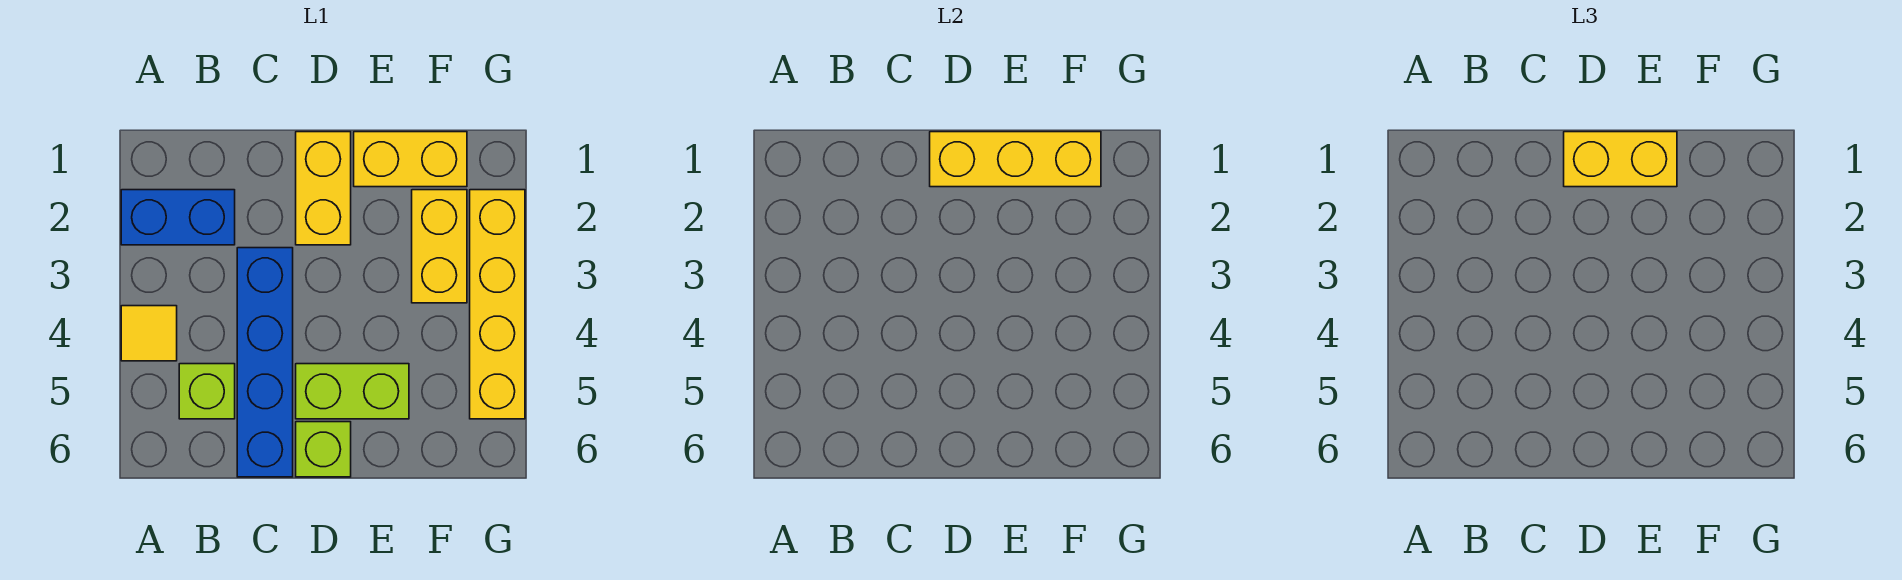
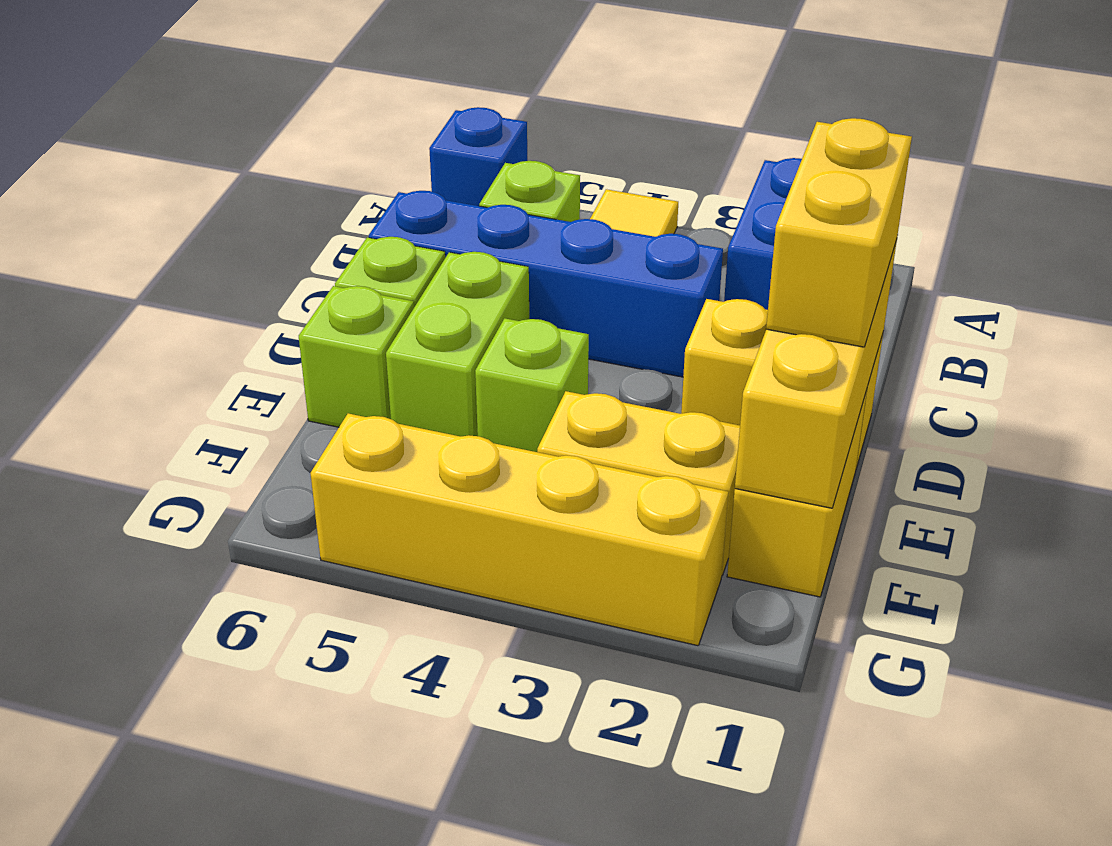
none -> blue 1x1 brick [429,107,527,206]
none -> lime 1x1 brick [475,318,589,452]
none -> lime 1x1 brick [299,286,414,427]

